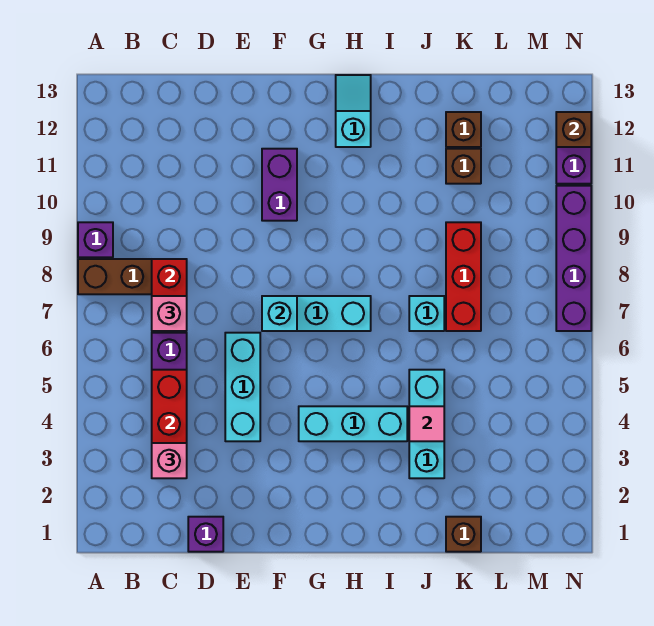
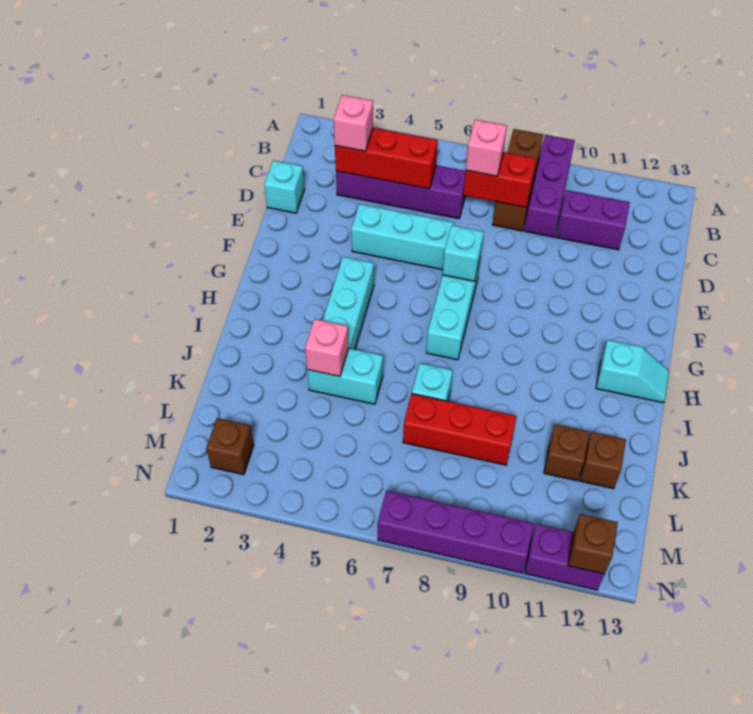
purple 1x1 brick [78,222,113,257] -> purple 1x3 brick [524,135,575,237]
purple 1x1 brick [188,517,223,552] -> cyan 1x1 brick [264,160,304,213]
purple 1x2 brick [262,149,297,221] -> purple 1x2 brick moved to [556,190,630,250]
cyan 1x3 brick [409,370,444,478] -> cyan 1x2 brick [307,348,383,404]
pink 1x1 tile [409,406,444,441] -> pink 1x1 brick [305,319,349,376]
brown 1x1 brick [446,517,481,552] -> brown 1x1 brick moved to [206,418,254,475]

